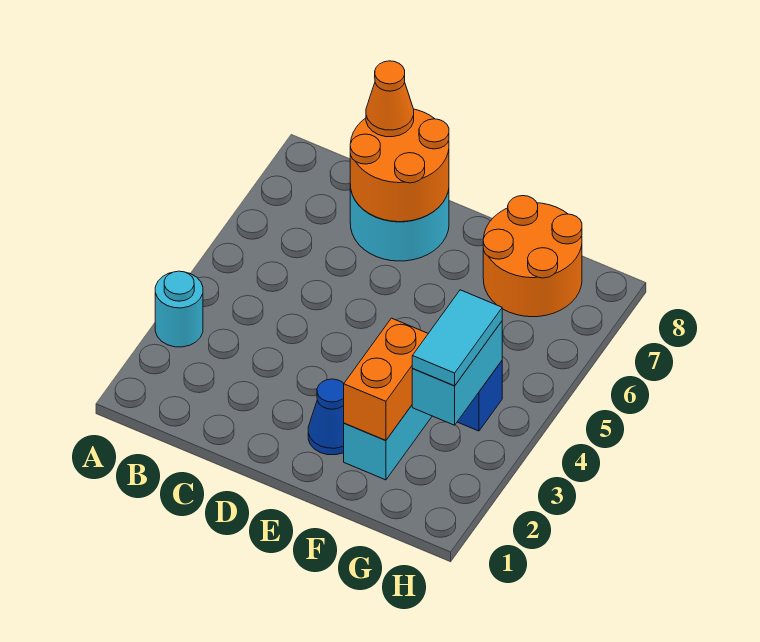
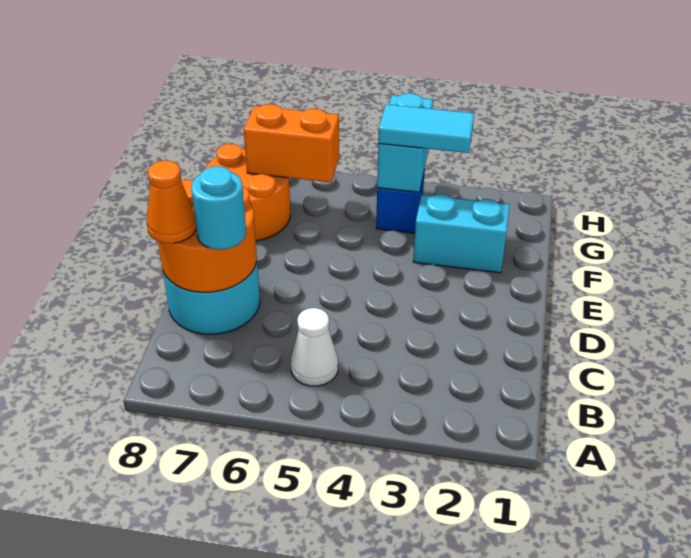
cyan 1x1 round brick [155,271,203,347] -> cyan 1x1 round brick moved to [191,166,246,250]
none -> white 1x1 cone [291,308,338,386]
blue 1x1 cone [308,379,344,455] -> none
orange 1x2 brick [344,318,428,441] -> orange 1x2 brick moved to [244,104,339,182]
cyan 1x2 brick [412,321,502,425] -> cyan 1x2 brick turned to [377,93,433,192]

